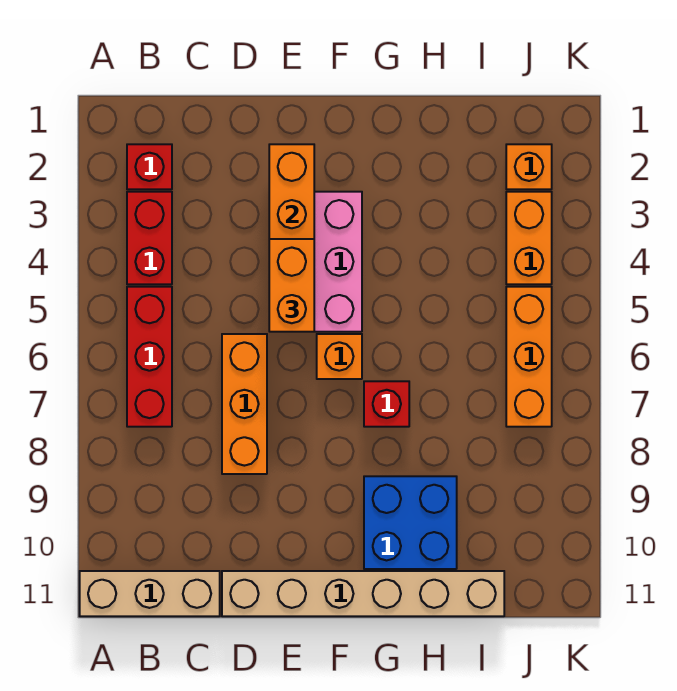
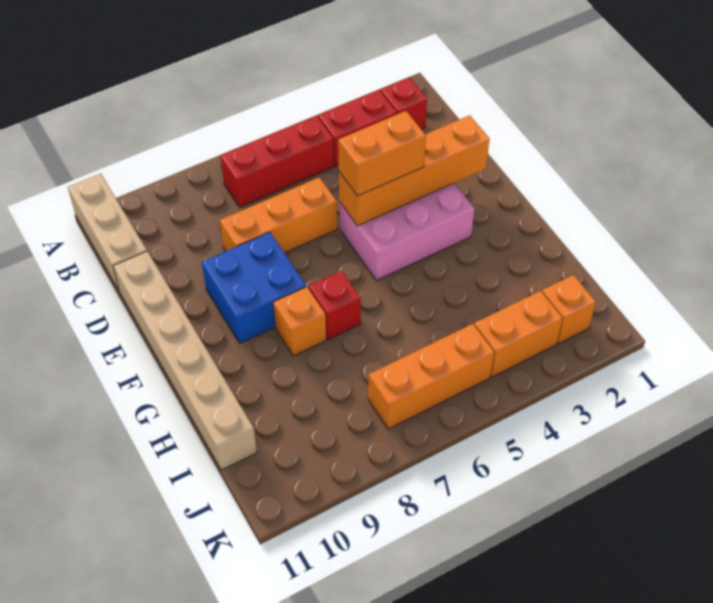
orange 1x1 brick [317,334,362,379] -> orange 1x1 brick moved to [273,287,326,356]
blue 2x2 brick [364,476,457,569] -> blue 2x2 brick moved to [202,232,306,343]

